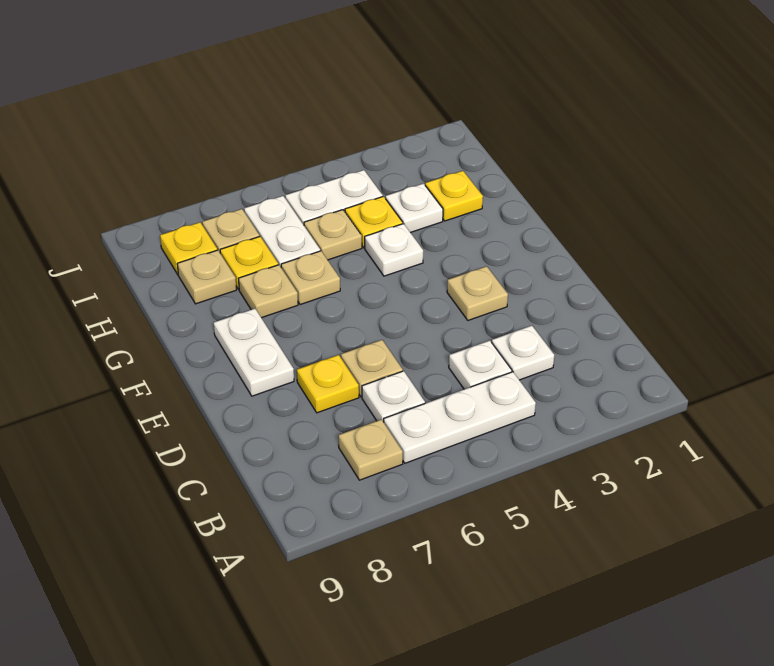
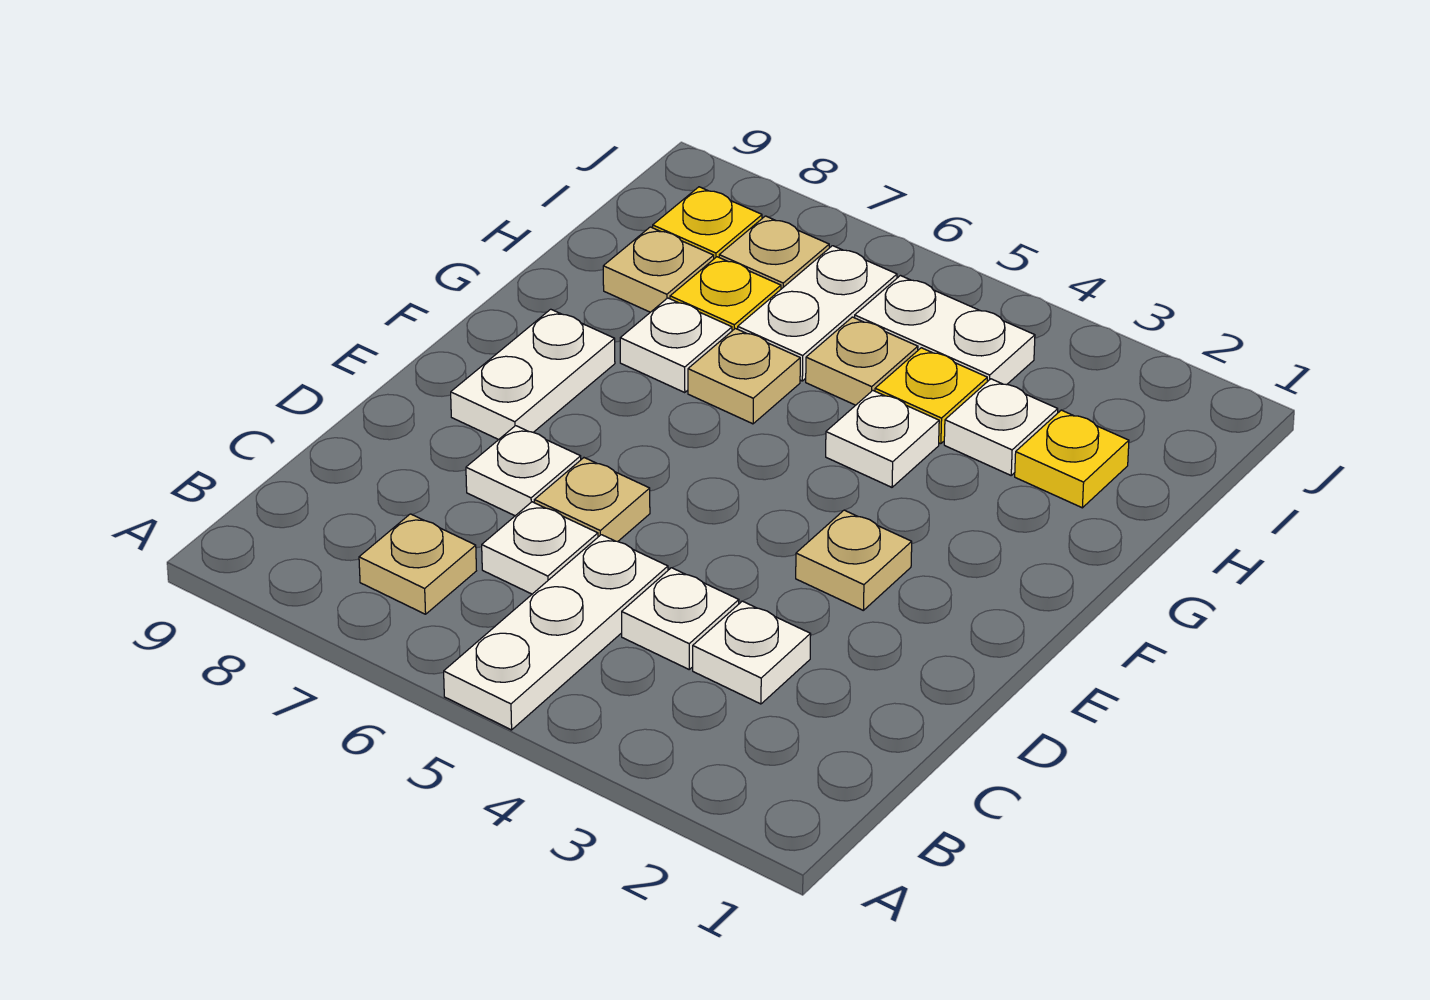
white 1x3 plate [384,372,536,463] -> white 1x3 plate turned to [444,535,668,730]
yellow 1x1 plate [297,355,359,413] -> white 1x1 plate [466,426,581,516]
tan 1x1 plate [239,265,298,318] -> white 1x1 plate [620,298,732,393]

